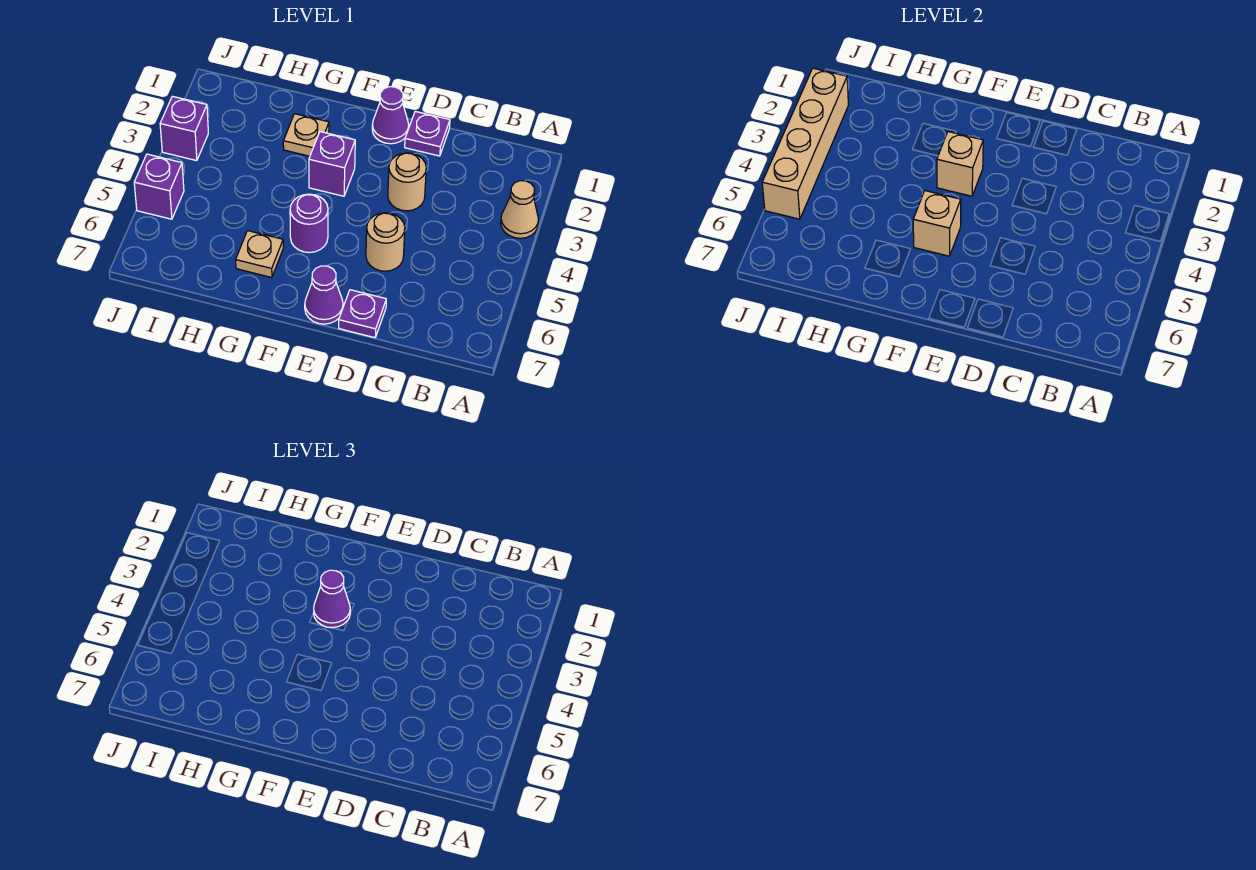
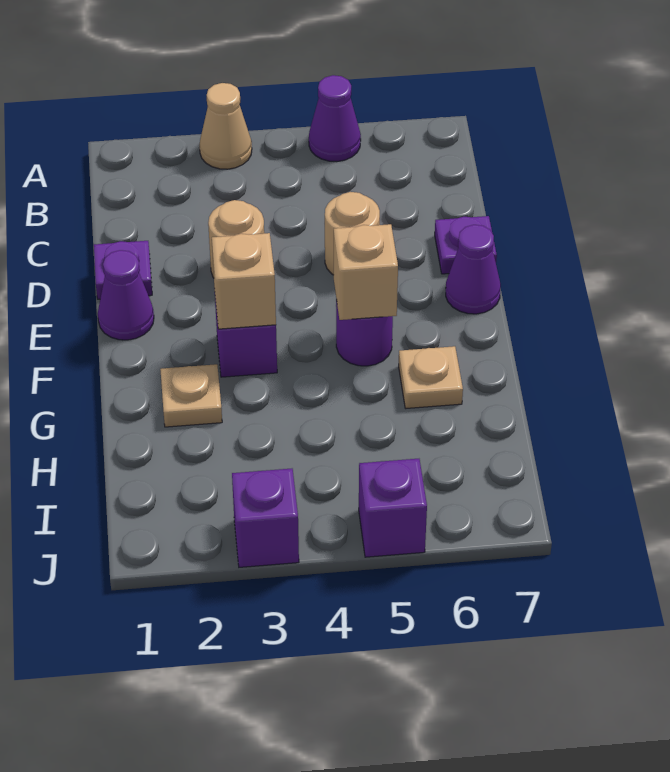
purple 1x1 cone [314,570,350,628] -> purple 1x1 cone moved to [309,75,361,161]
tan 1x4 brick [762,68,848,219] -> none

